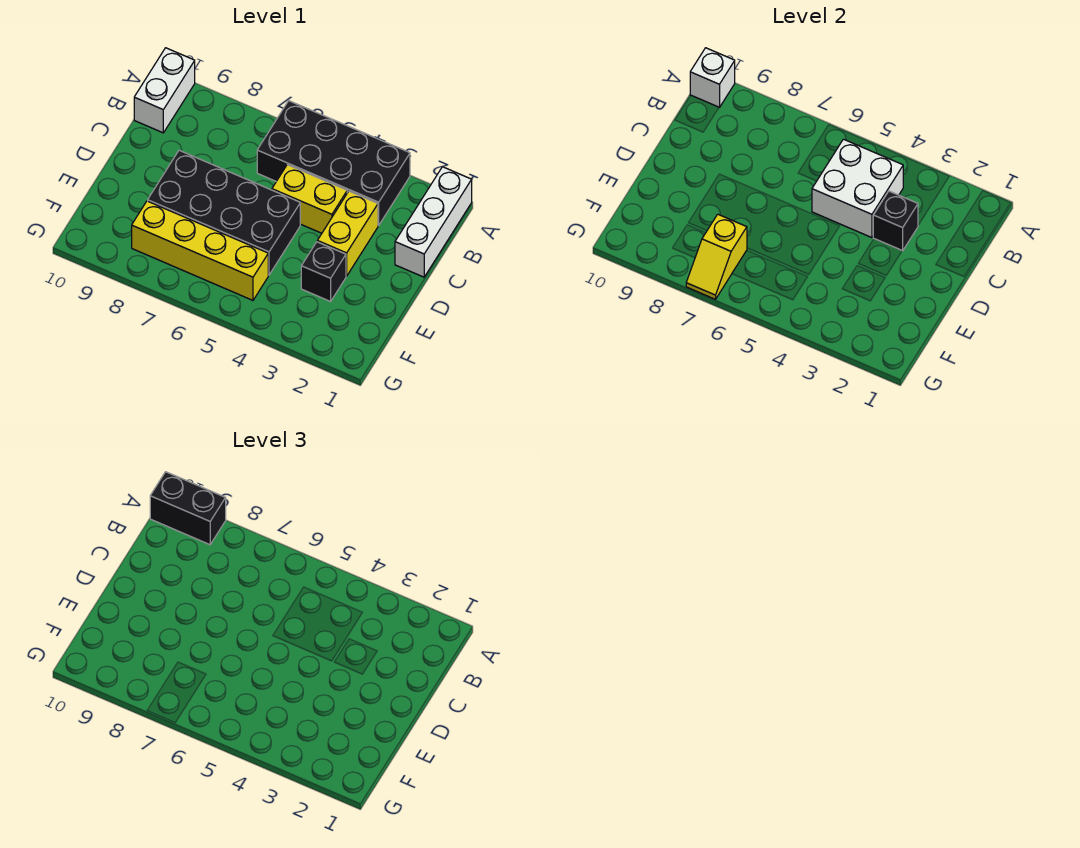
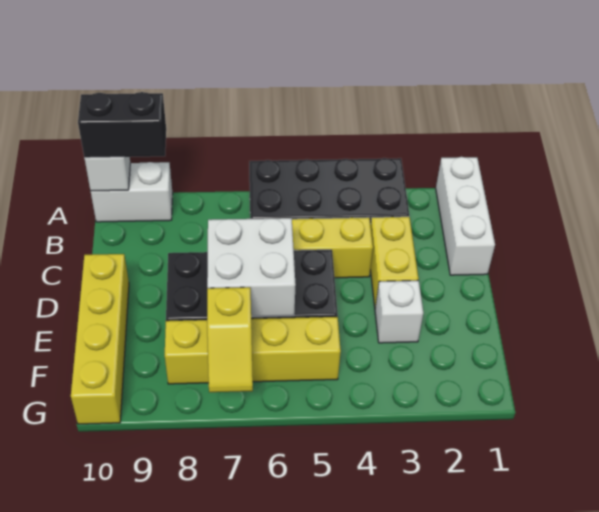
white 1x2 brick [134,48,195,133] -> white 1x2 brick turned to [91,162,173,222]
white 2x2 brick [812,139,903,238] -> white 2x2 brick moved to [207,218,296,317]
black 1x1 brick [873,191,918,251] -> none
none -> yellow 1x4 brick [71,254,129,424]
black 1x1 brick [301,242,346,302] -> white 1x1 brick [375,280,423,343]

